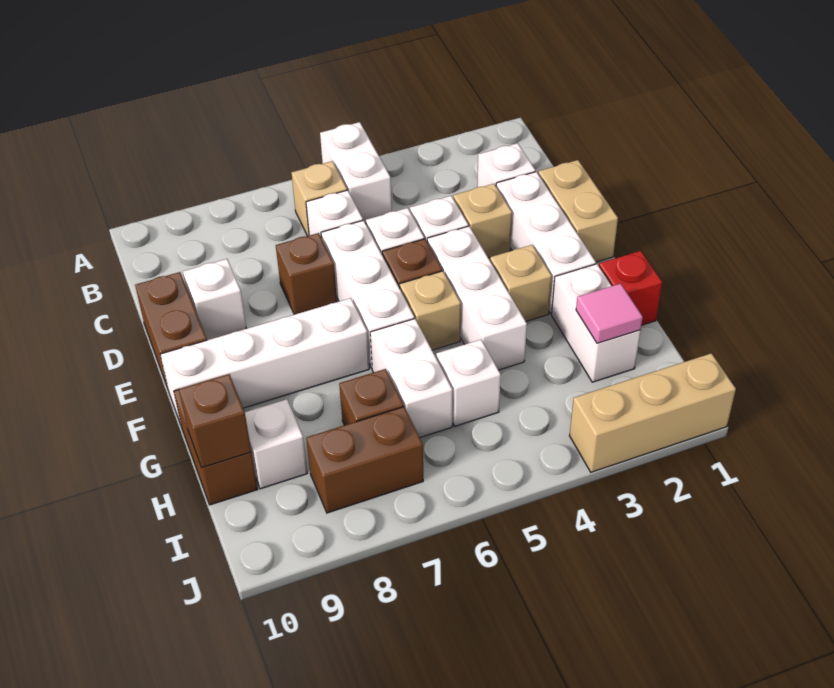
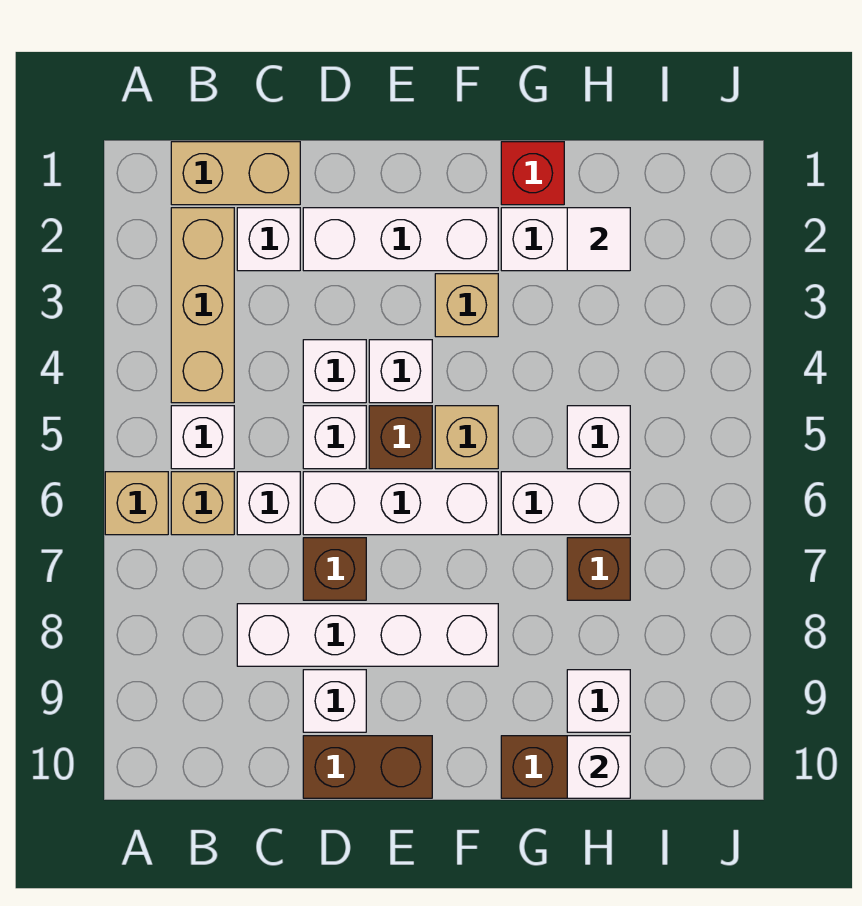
white 1x2 brick [320,122,392,223] -> white 1x1 brick [171,406,234,469]
tan 1x2 brick [538,160,618,262] -> tan 1x2 brick moved to [171,142,300,205]
tan 1x1 brick [453,184,512,258] -> tan 1x1 brick moved to [105,472,168,535]
white 1x3 brick [427,226,527,370] -> white 1x1 brick [369,340,432,403]
white 1x4 brick [160,298,369,425] -> white 1x4 brick turned to [237,604,498,666]
pink 1x1 tile [576,284,643,343] -> white 1x1 tile [567,208,630,271]
brown 1x1 brick [179,374,251,468] -> white 1x1 brick [567,736,630,798]
brown 1x2 brick [306,407,423,513] -> none
tan 1x3 brick [570,353,736,472] -> tan 1x3 brick moved to [171,208,234,403]

